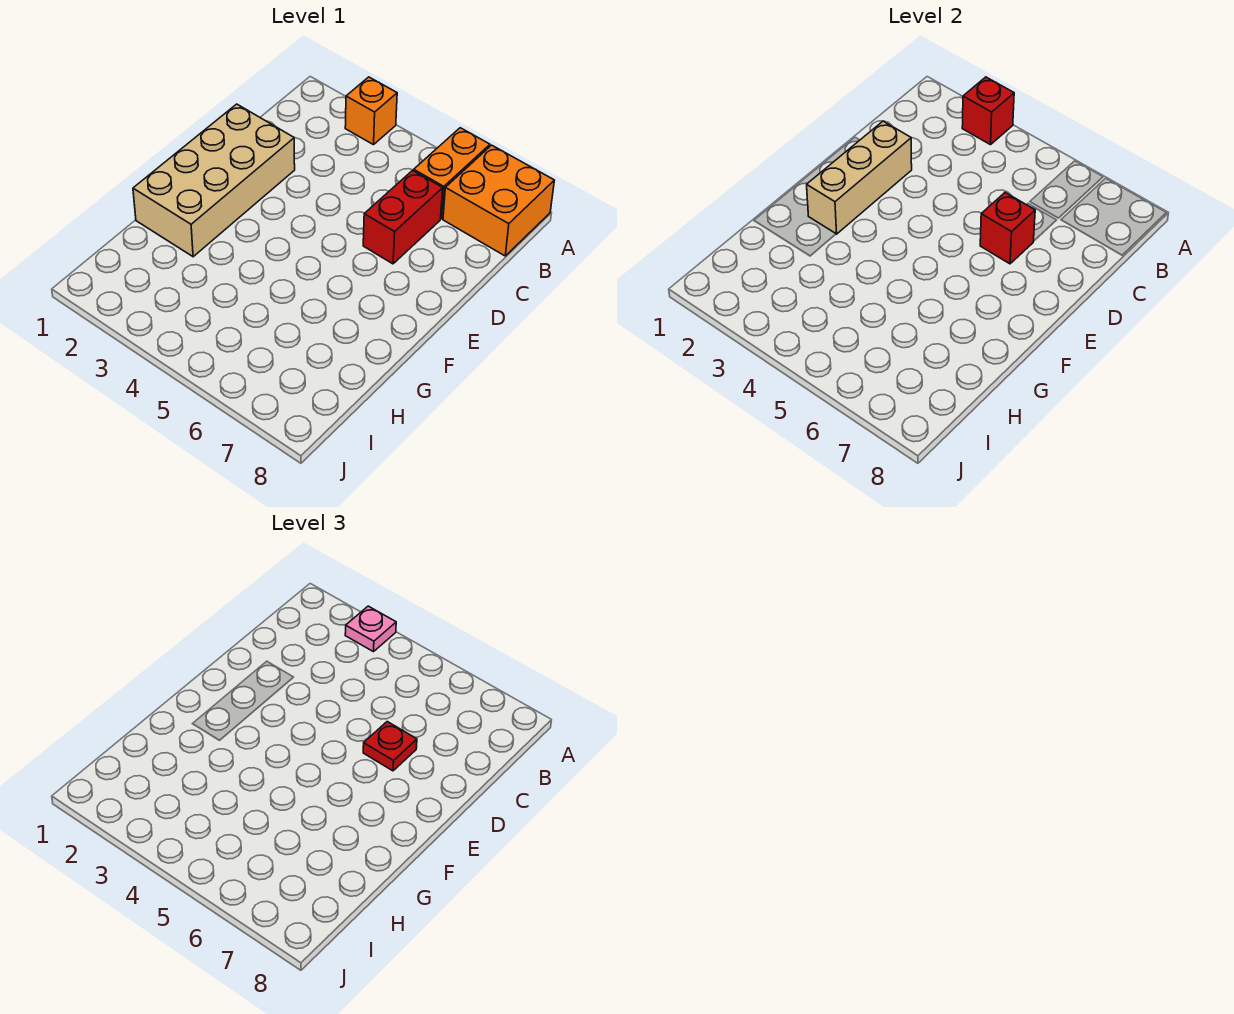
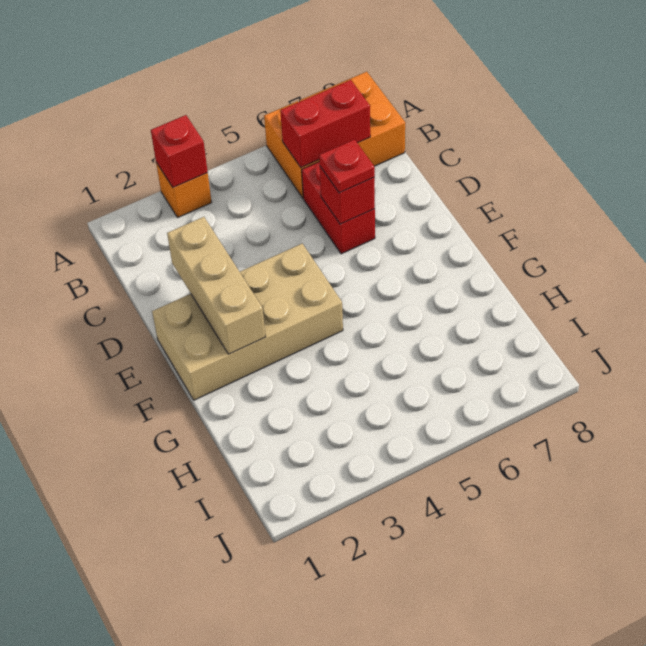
pink 1x1 plate [345,606,396,652] -> none
none -> red 1x2 brick [280,80,370,168]
tan 2x4 brick [133,104,295,257] -> tan 2x4 brick turned to [152,244,343,400]

